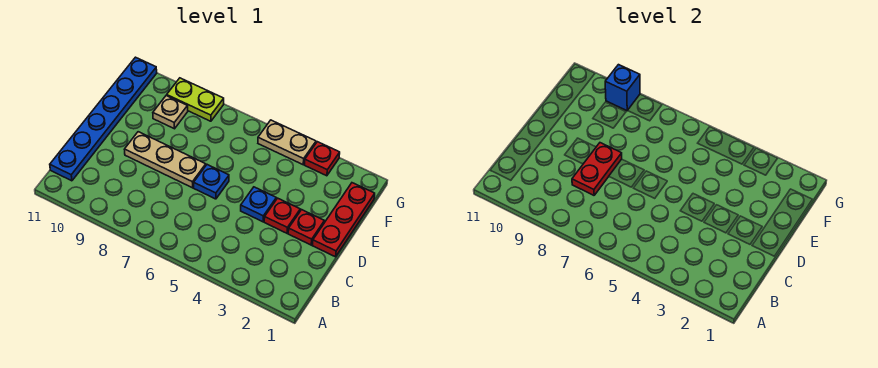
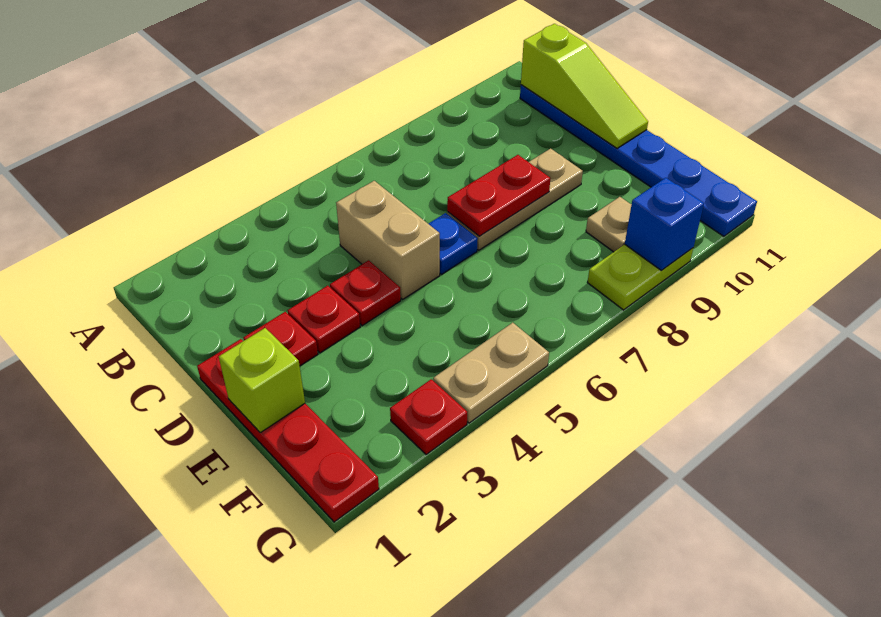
none -> lime 1x3 slope [521,24,648,148]
none -> tan 1x2 brick [336,181,440,299]
red 1x2 plate [572,143,622,195] -> red 1x2 plate turned to [447,155,550,236]
red 1x3 plate [313,183,375,257] -> red 1x4 plate [197,339,379,522]
blue 1x1 plate [241,187,276,222] -> red 1x1 plate [330,260,401,326]
none -> lime 1x1 brick [219,328,305,433]

